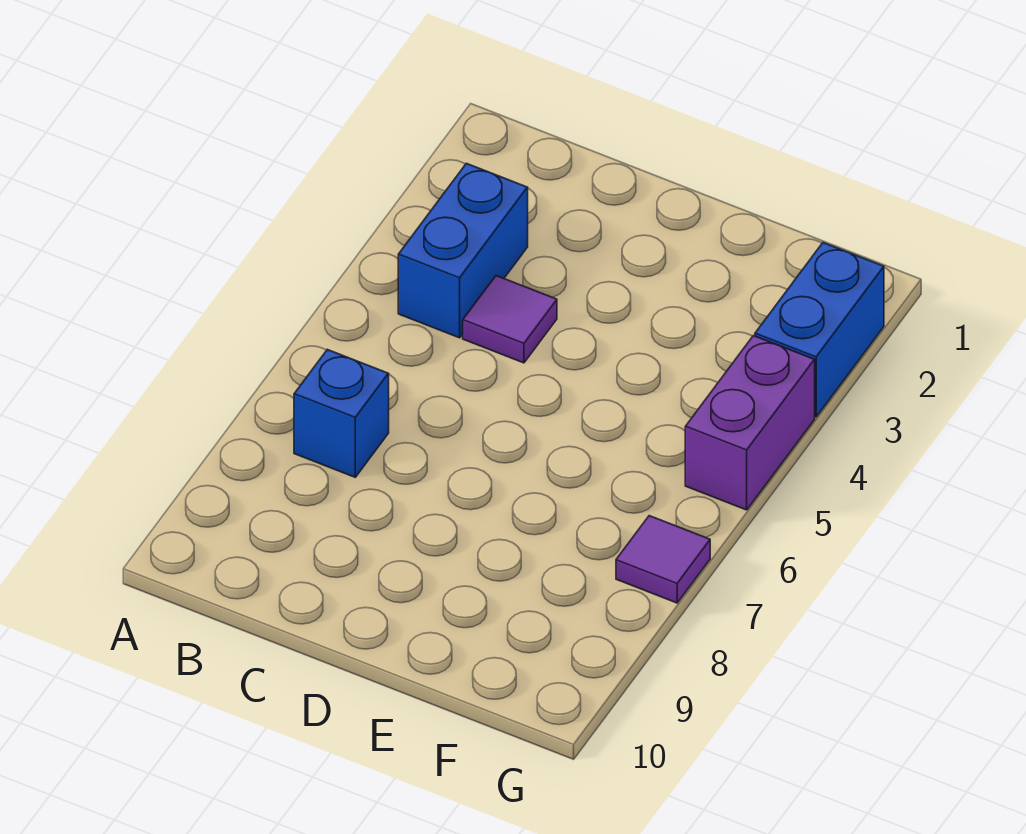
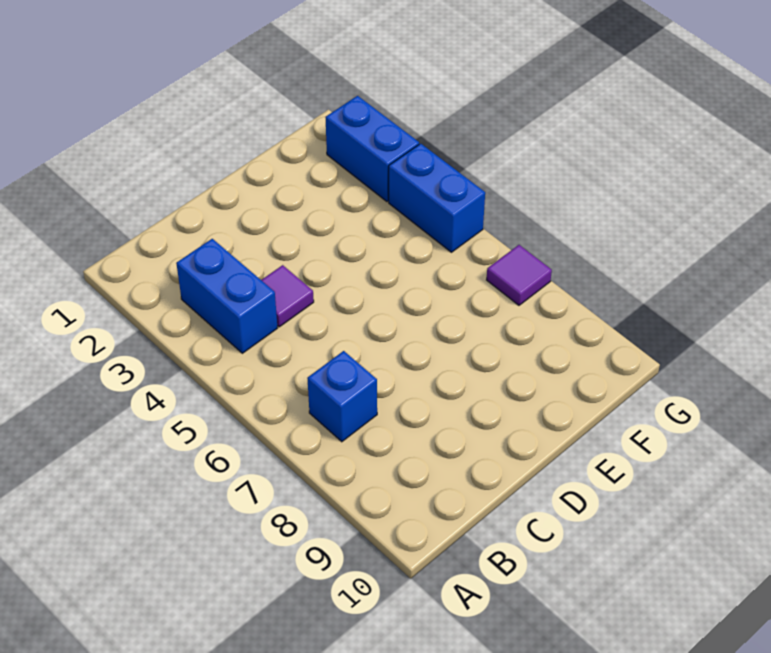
purple 1x2 brick [685,336,815,510] -> blue 1x2 brick [389,144,485,252]

